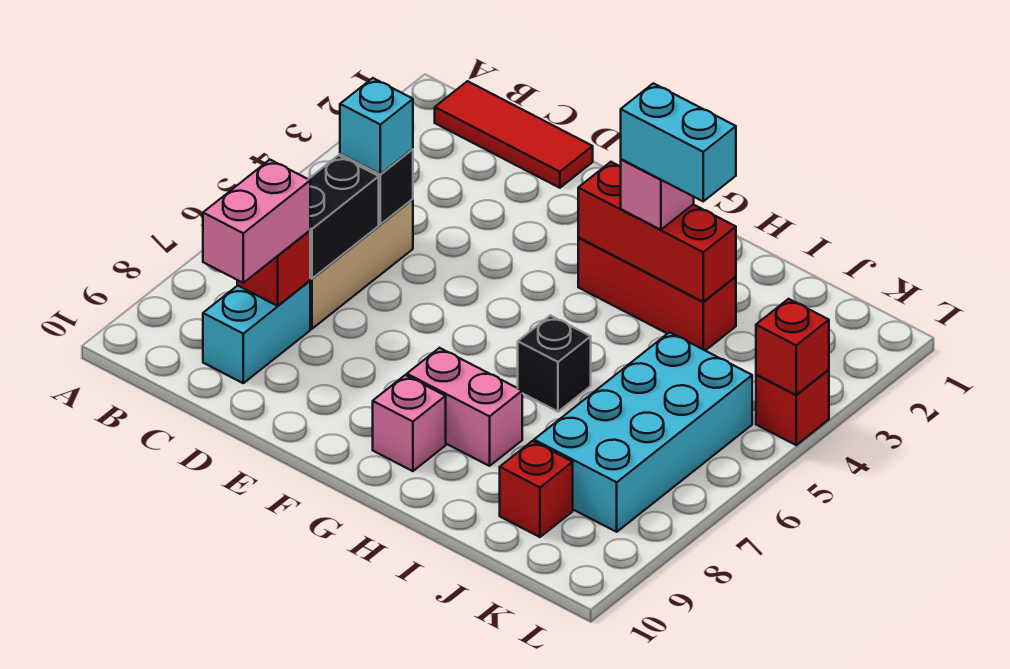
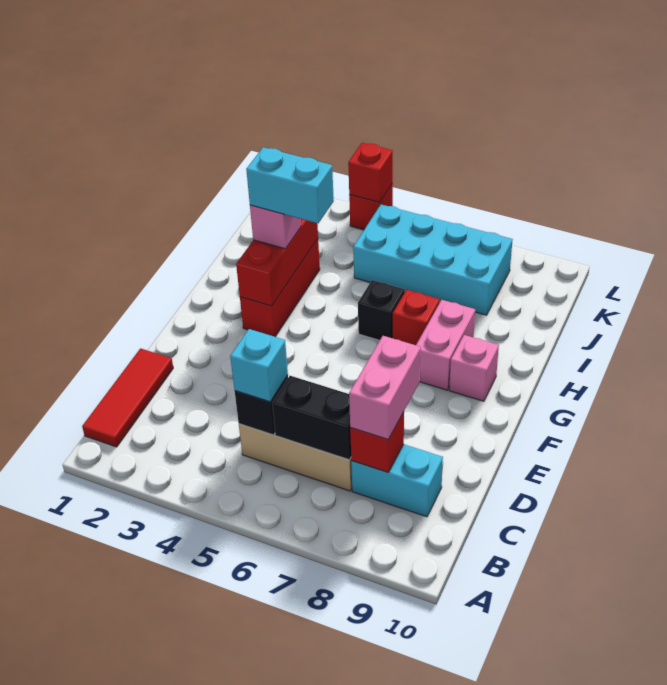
pink 1x2 brick [203,160,310,283] -> pink 1x2 brick turned to [349,336,421,439]
cyan 1x2 brick [621,83,736,201] -> cyan 1x2 brick turned to [246,147,334,223]
red 1x1 brick [500,441,573,537] -> red 1x1 brick moved to [393,290,440,345]

